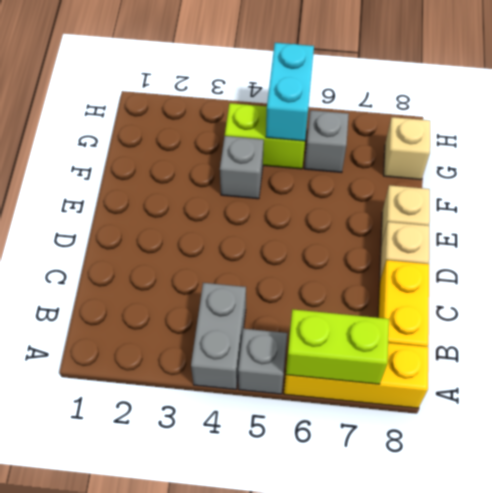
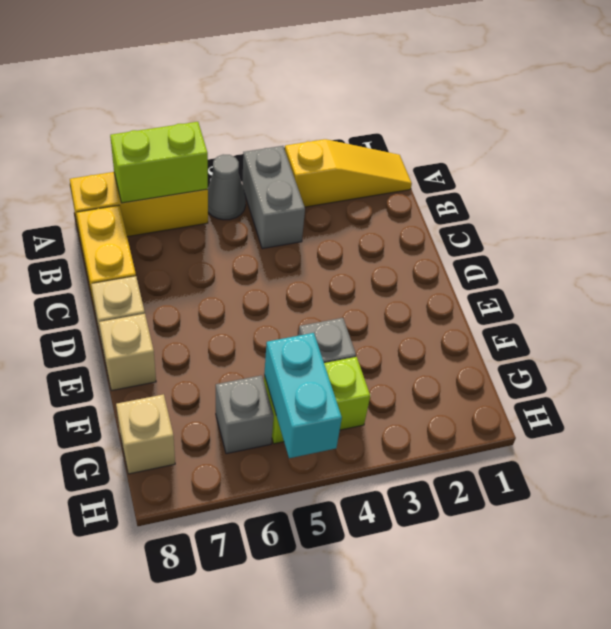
none -> yellow 1x3 slope [285,139,412,207]
grey 1x1 brick [238,329,287,394] -> grey 1x1 cone [207,155,246,220]

